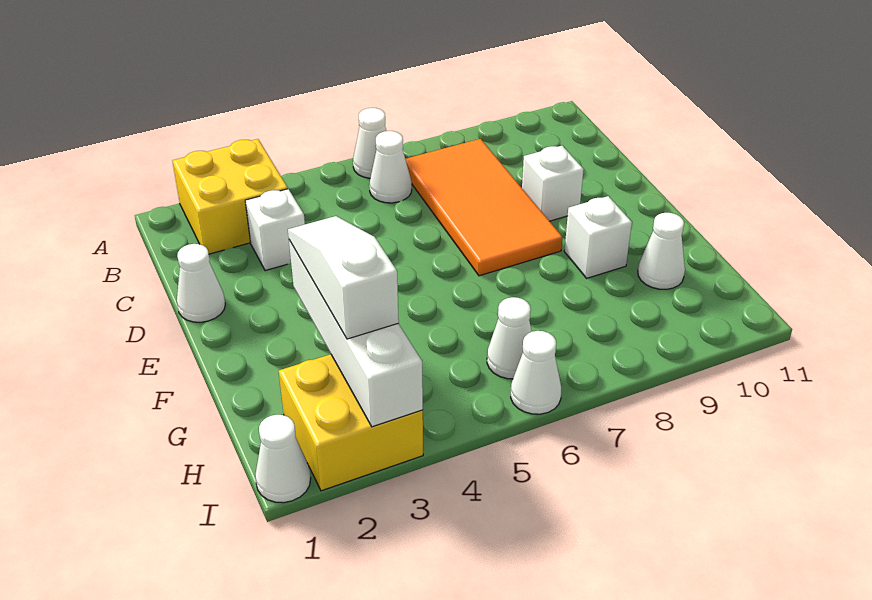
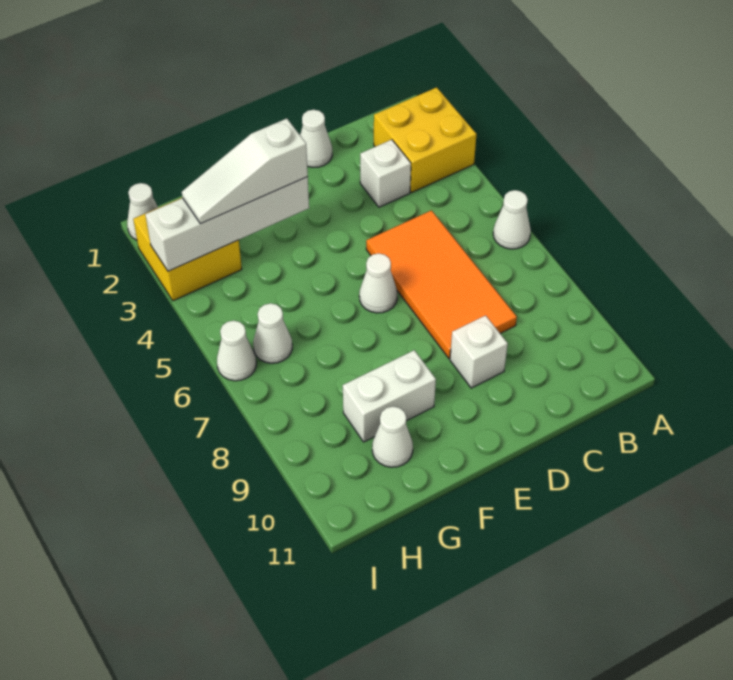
white 1x1 cone [369,131,412,203] -> white 1x1 cone moved to [359,253,397,313]
orange 2x4 tile [405,139,563,276] -> orange 2x4 tile turned to [366,210,517,359]
white 1x3 slope [288,216,399,339] -> white 1x3 slope turned to [182,119,308,224]
white 1x1 brick [564,196,632,278] -> white 1x2 brick [343,350,436,442]

